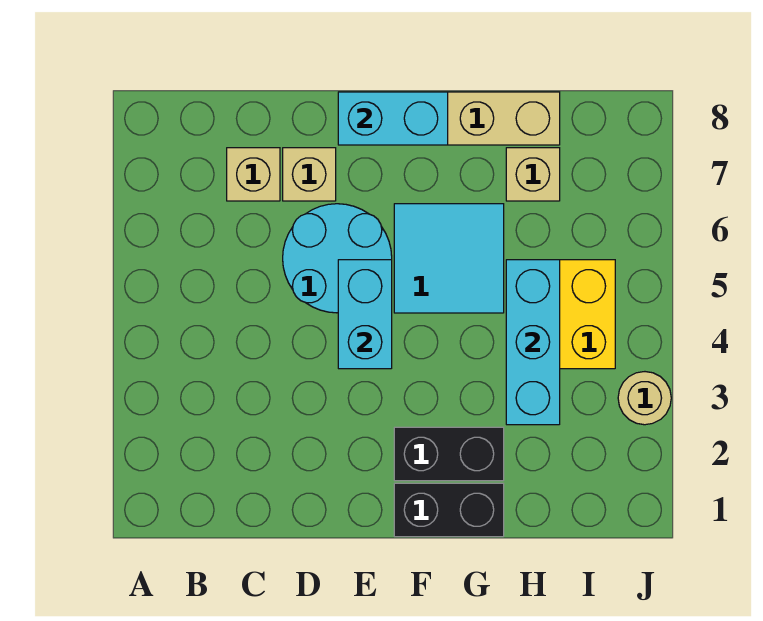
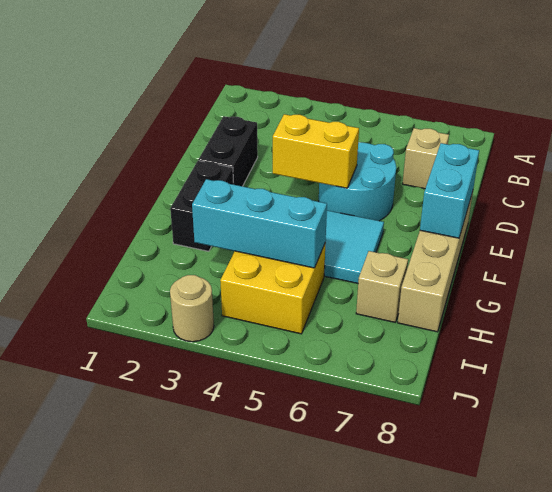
tan 1x1 brick [283,148,336,201] -> none
cyan 1x2 brick [338,260,392,369] -> yellow 1x2 brick [273,114,359,188]
black 1x2 brick [394,483,504,537] -> black 1x2 brick moved to [198,116,258,186]

